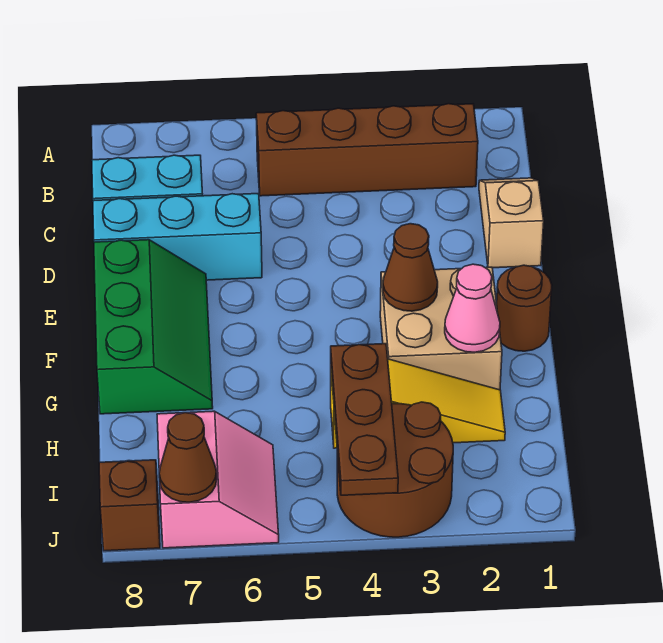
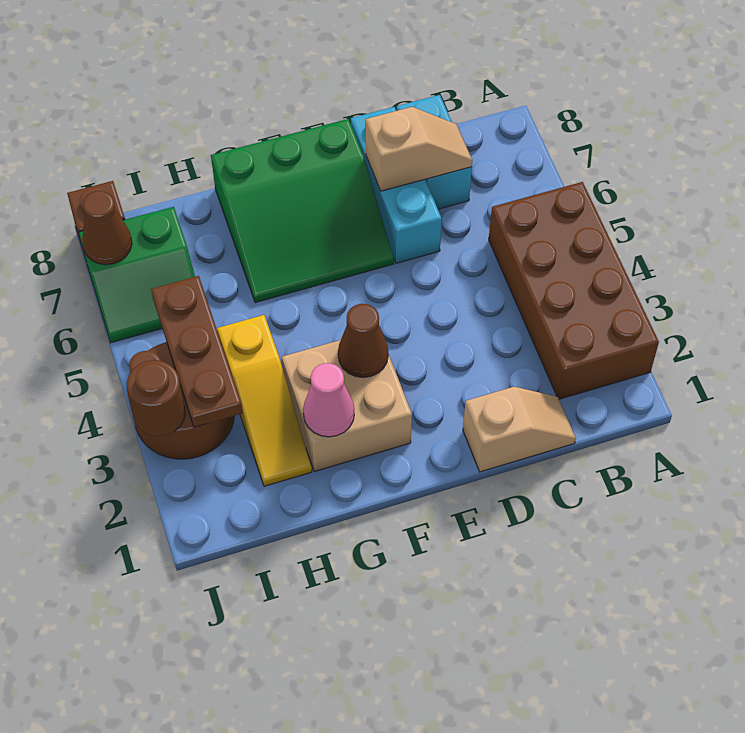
brown 1x4 brick [256,104,478,196] -> brown 2x4 brick [489,182,659,399]
none -> tan 1x2 slope [365,107,472,191]
green 2x3 slope [94,240,213,414] -> green 3x3 slope [211,119,394,303]
brown 1x1 round brick [497,265,552,351] -> brown 1x1 round brick moved to [127,360,185,436]
brown 1x3 plate [331,344,398,495] -> brown 1x3 plate turned to [151,276,243,427]
pink 2x2 slope [157,411,279,548] -> green 2x2 slope [79,207,195,343]

